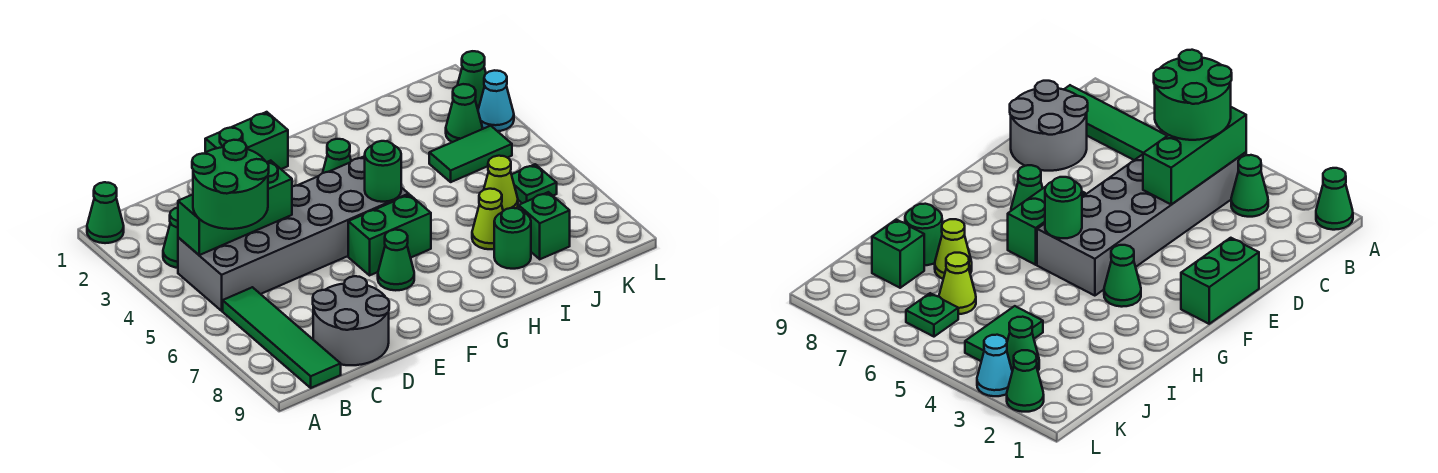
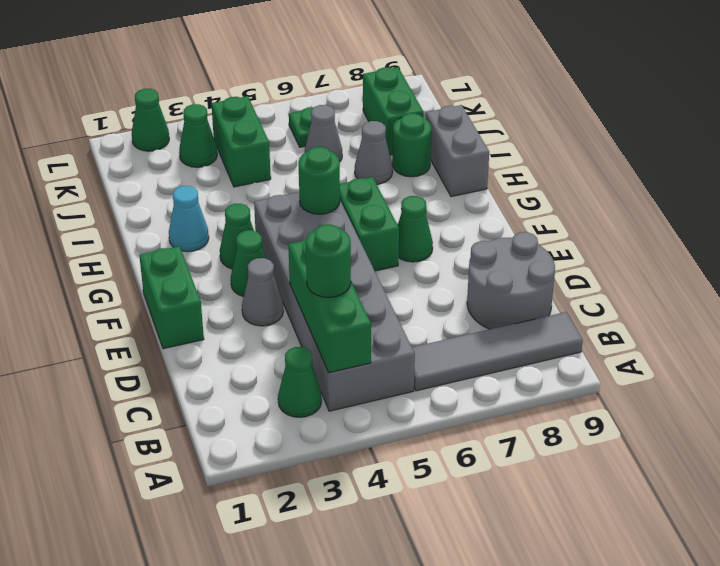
green 1x1 cone [87,182,124,243] -> green 1x1 cone moved to [231,230,265,297]
green 2x2 round brick [192,140,269,229] -> green 1x1 round brick [306,225,351,298]
green 1x4 tile [223,287,341,388] -> grey 1x4 tile [412,312,583,391]
none -> grey 1x1 cone [242,258,283,326]
none -> grey 1x2 brick [426,105,489,197]
lime 1x1 cone [472,189,503,249] -> grey 1x1 cone [355,121,393,184]
green 1x2 tile [429,126,512,182] -> green 1x2 brick [211,96,271,187]
lime 1x1 cone [484,156,518,211] -> grey 1x1 cone [305,105,342,162]
green 1x1 brick [519,192,570,259] -> green 1x2 brick [363,67,423,155]
cyan 1x1 cone [478,70,514,131] -> cyan 1x1 cone moved to [169,186,209,252]

